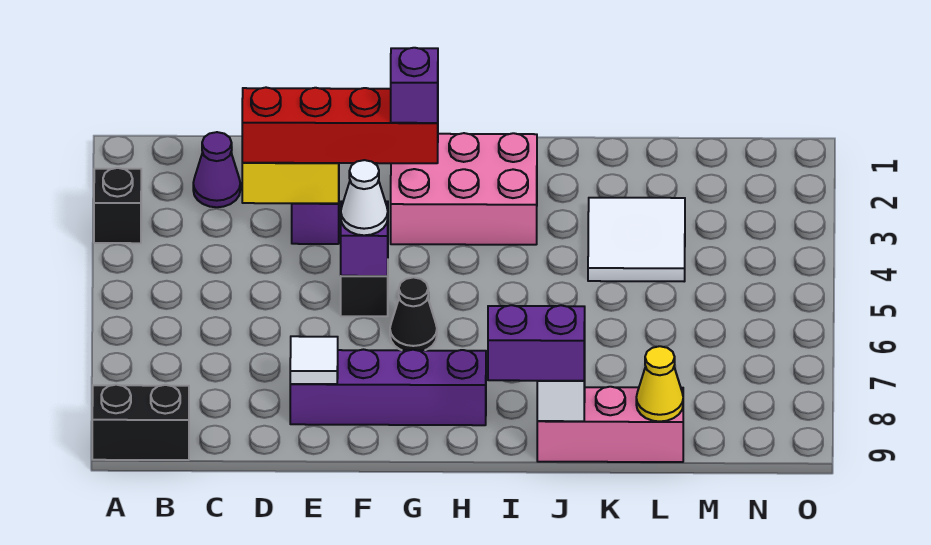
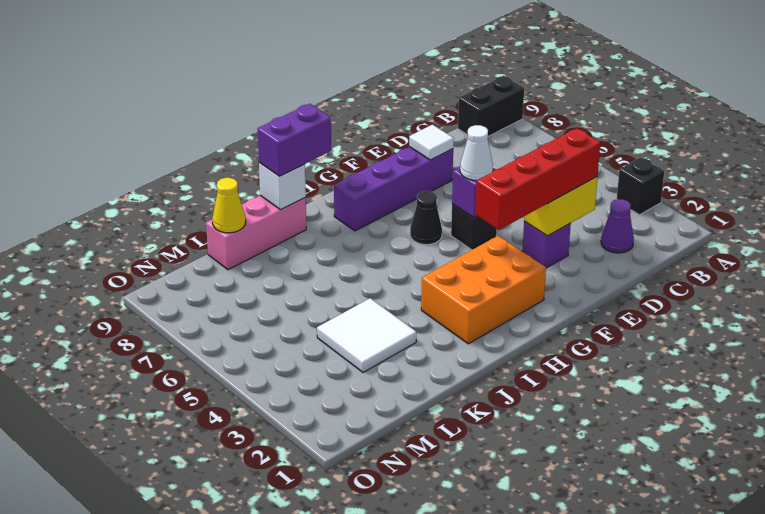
pink 2x3 brick [391,133,537,245] -> orange 2x3 brick [421,236,546,344]
purple 1x1 brick [391,48,438,123] -> none

